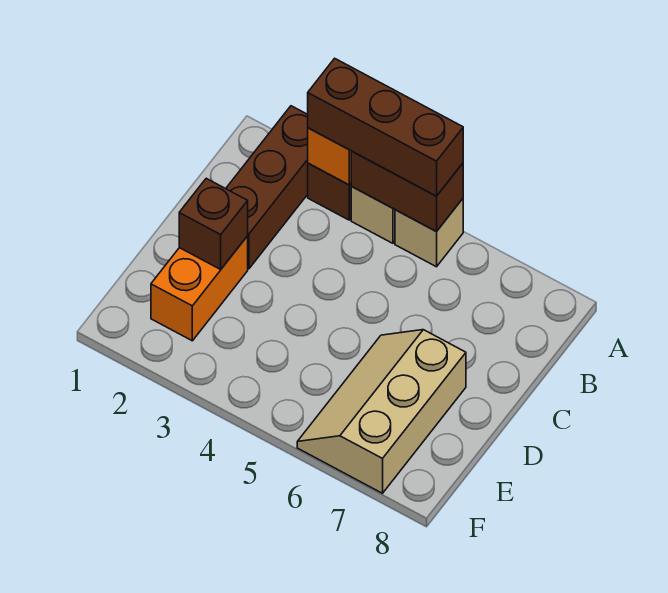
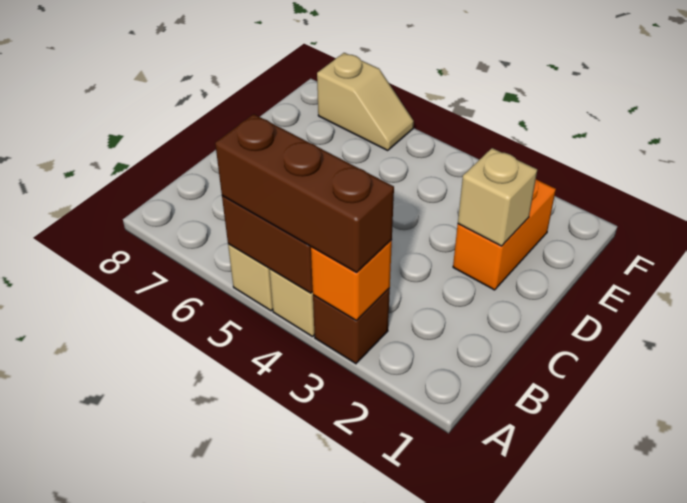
brown 1x3 brick [226,106,308,269] -> none
brown 1x1 brick [179,178,248,269] -> tan 1x1 brick [458,148,537,246]
tan 2x3 slope [297,330,466,493] -> tan 1x2 slope [317,53,414,150]

